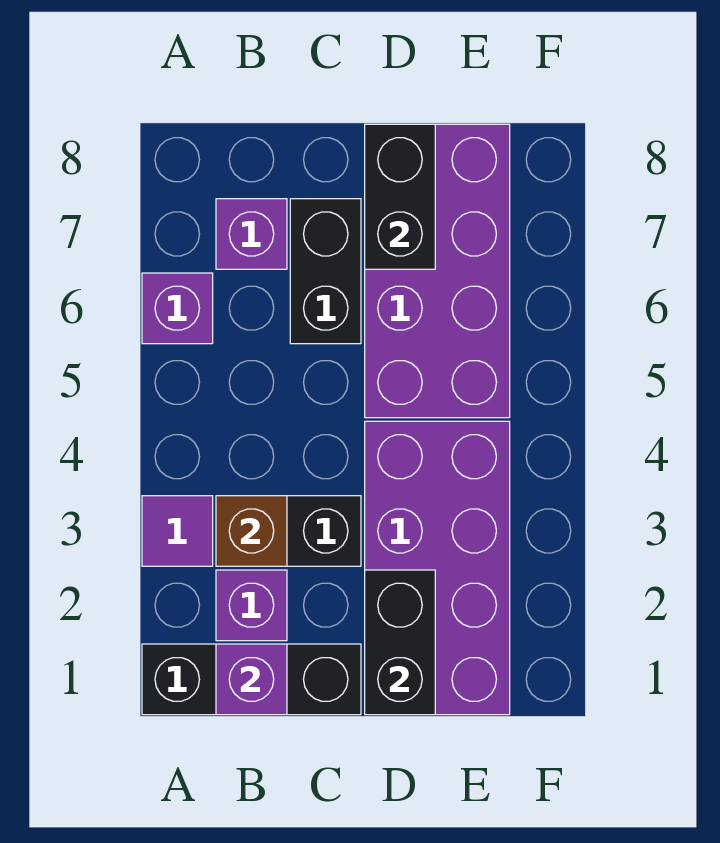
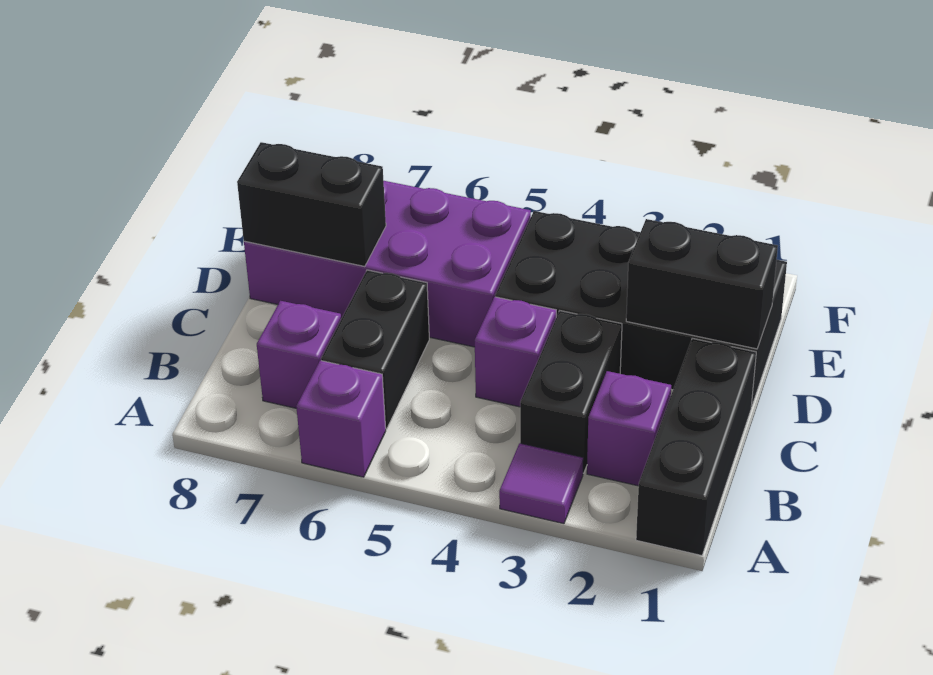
purple 1x1 brick [216,644,287,715] -> purple 1x1 brick moved to [475,297,556,407]
brown 1x1 brick [216,496,287,566] -> none
black 1x2 brick [290,199,361,344] -> black 1x2 brick turned to [321,270,429,429]
purple 2x4 brick [365,421,510,715] -> black 2x4 brick [495,211,787,407]

